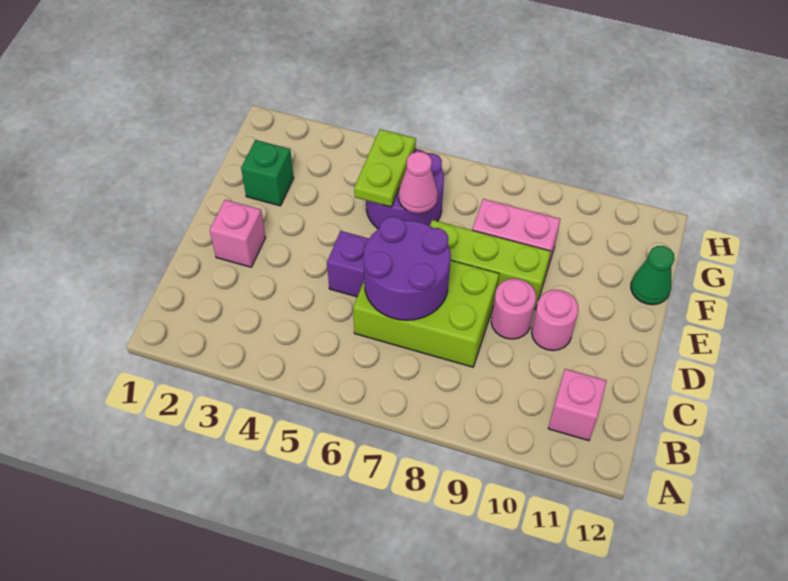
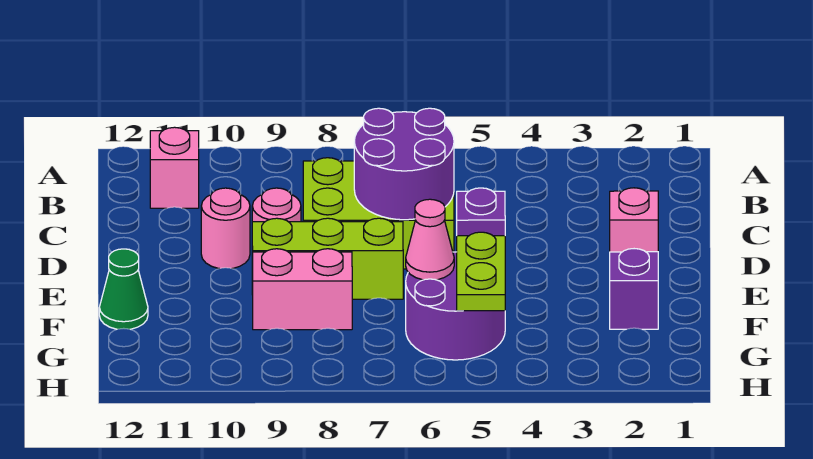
green 1x1 brick [241,140,294,206] -> purple 1x1 brick [610,249,658,329]

